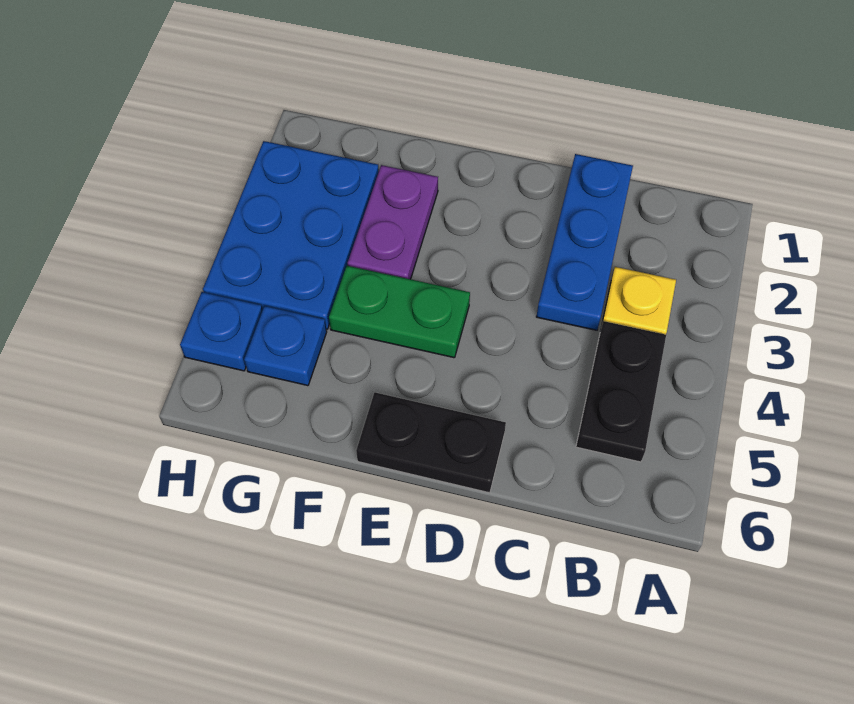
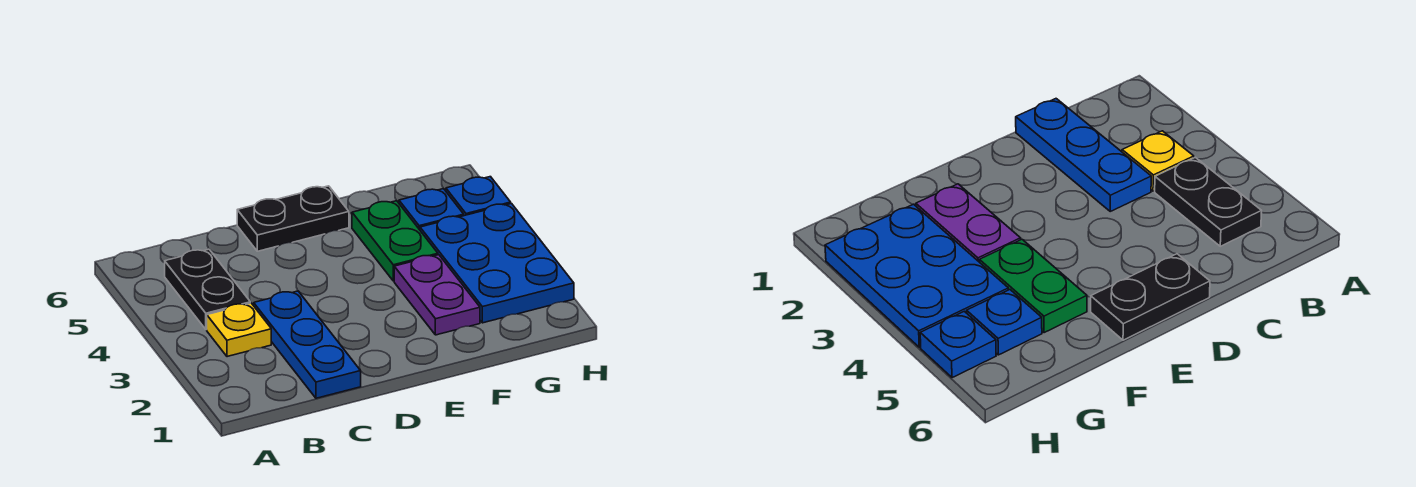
green 1x2 plate [329,266,470,358] -> green 1x2 plate turned to [352,201,438,281]

